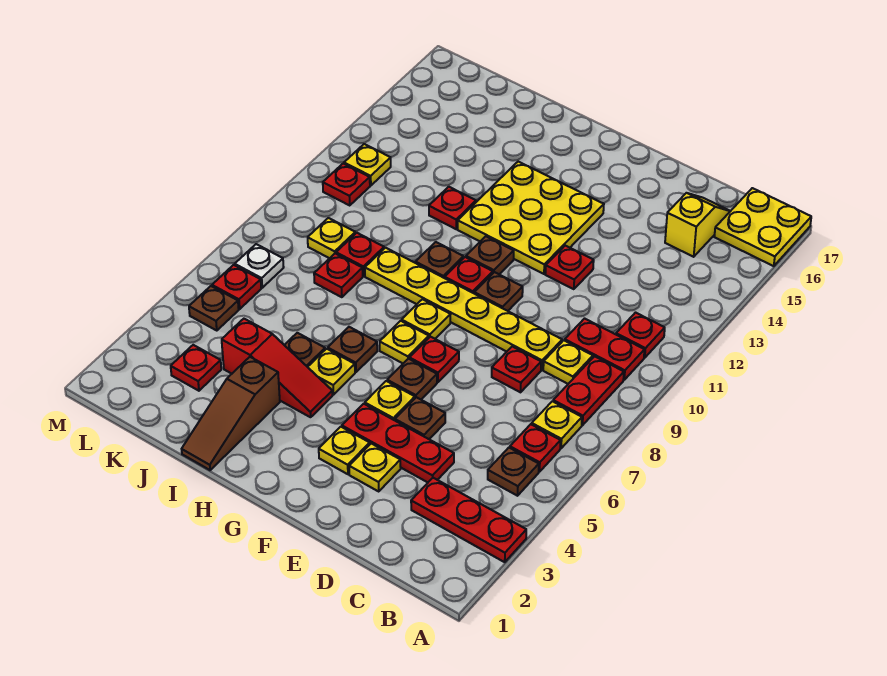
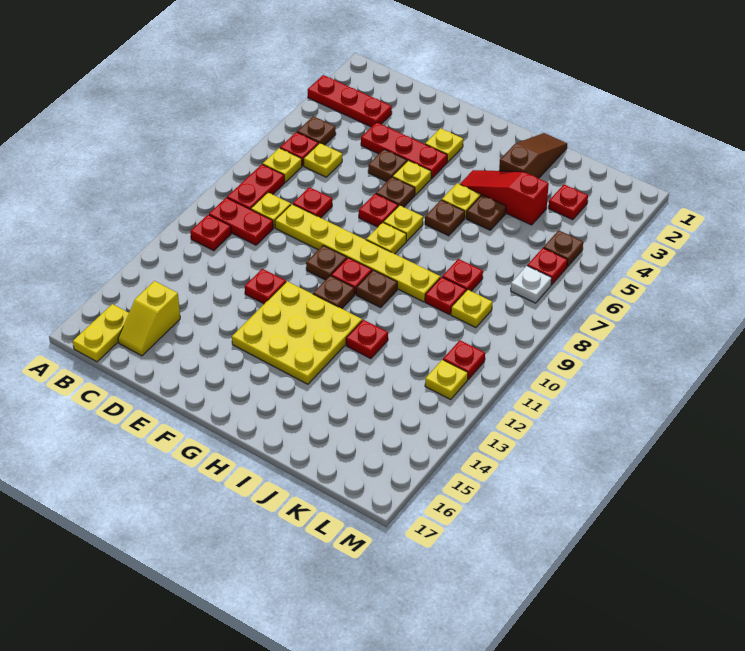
yellow 2x2 plate [714,188,811,266] -> yellow 1x2 plate [73,304,129,362]
yellow 1x1 plate [349,444,401,491] -> yellow 1x1 plate moved to [304,143,342,177]

